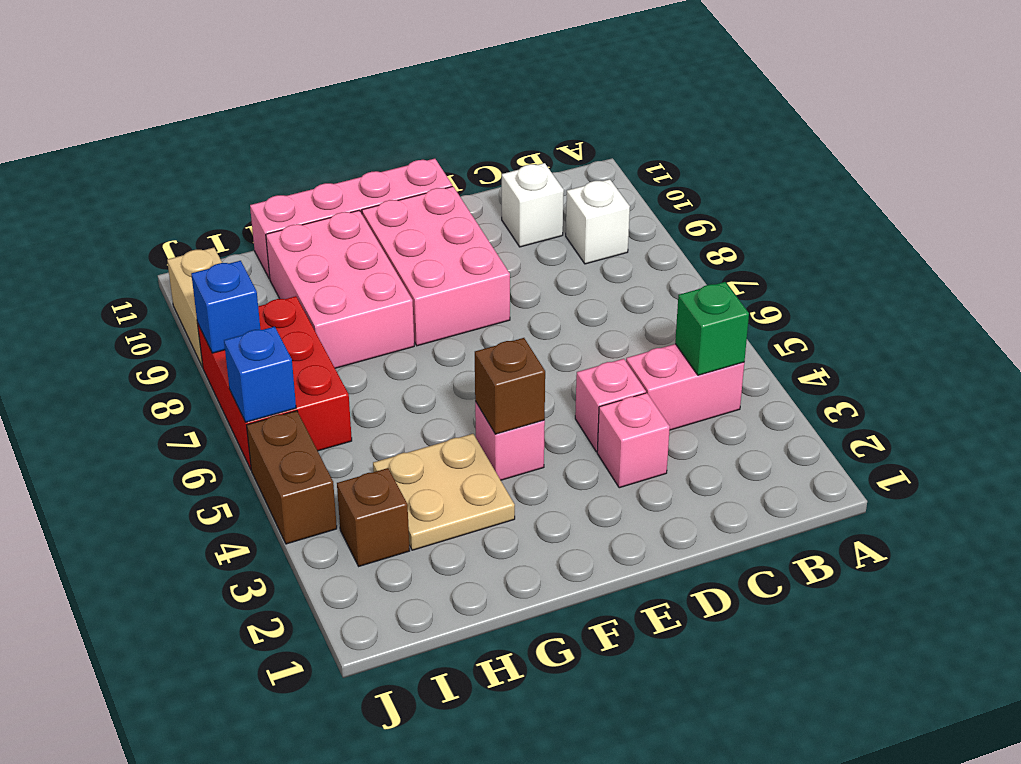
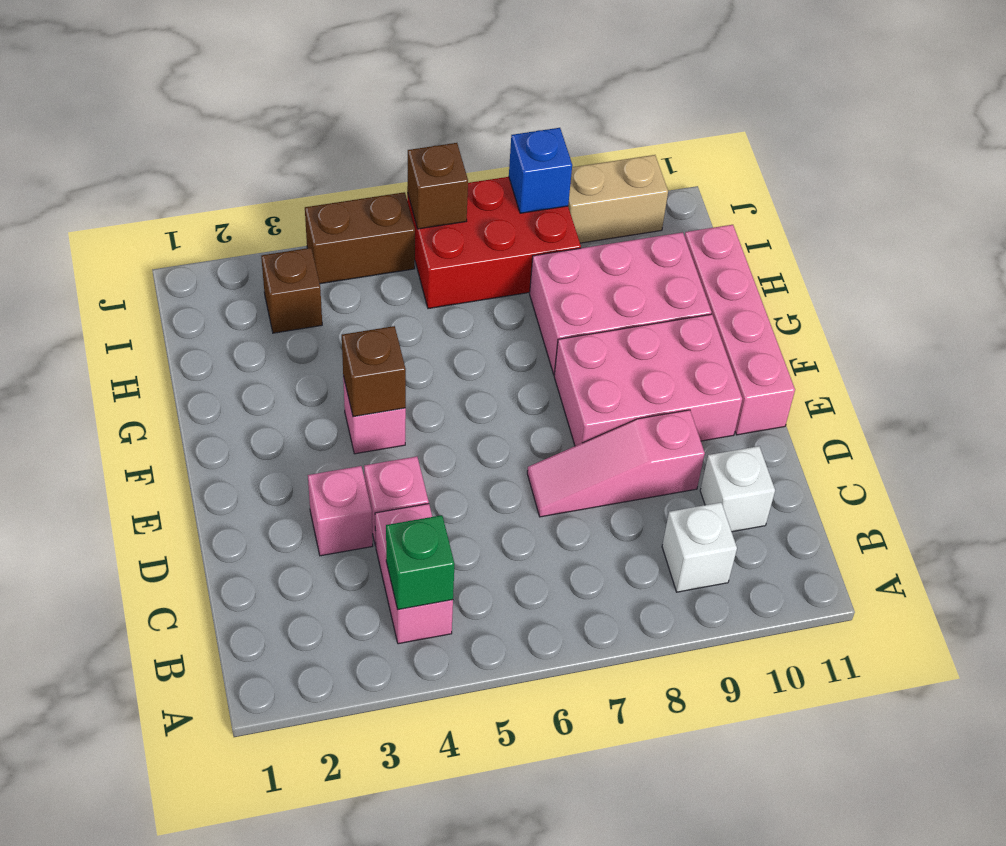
none -> pink 1x3 slope [527,410,705,517]
tan 2x2 plate [373,434,515,550] -> none
blue 1x1 brick [224,327,296,422] -> brown 1x1 brick [407,143,468,229]

